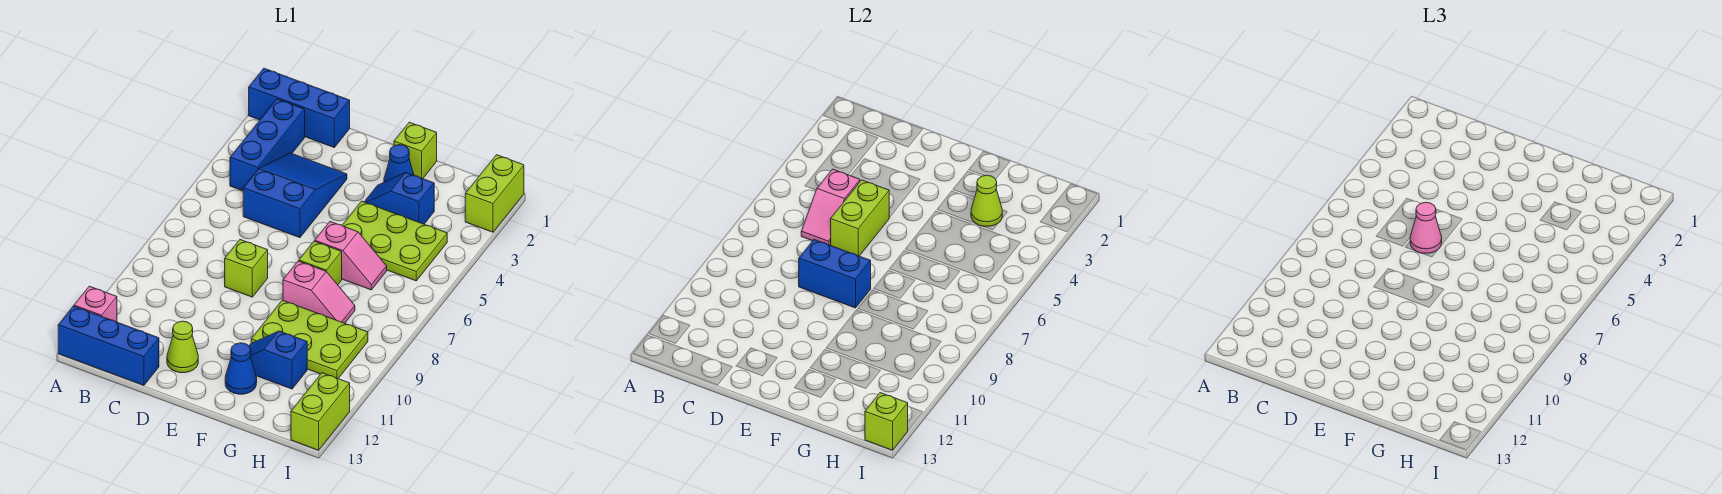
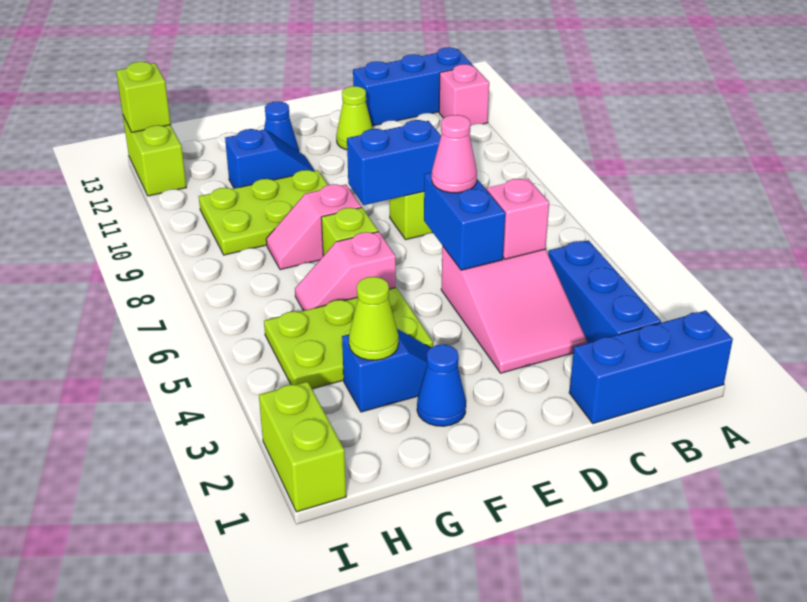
blue 2x3 slope [243,153,347,238] -> pink 2x3 slope [441,246,587,373]
lime 1x2 brick [831,180,889,256] -> blue 1x2 brick [424,173,505,270]
lime 1x1 brick [394,122,437,179] -> none

